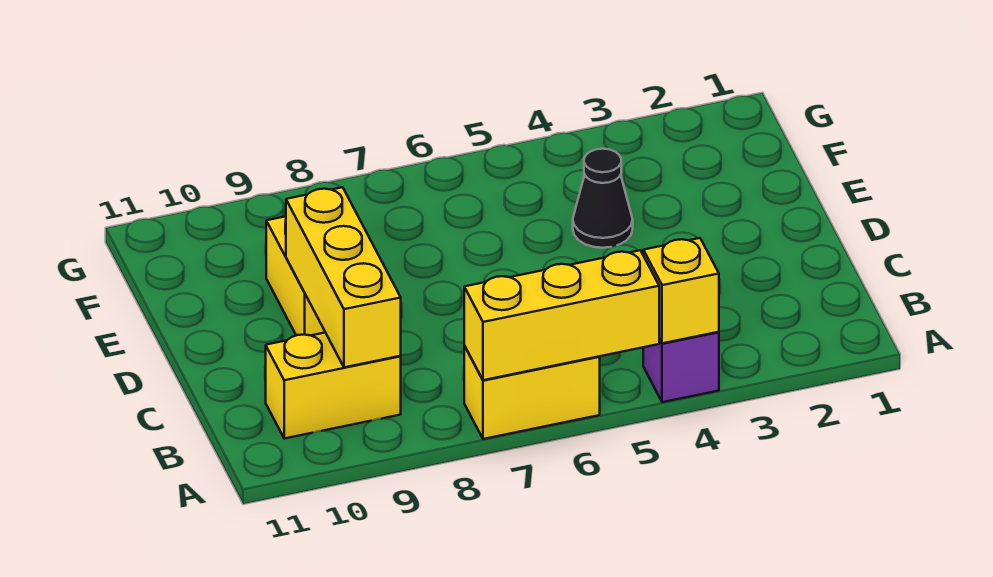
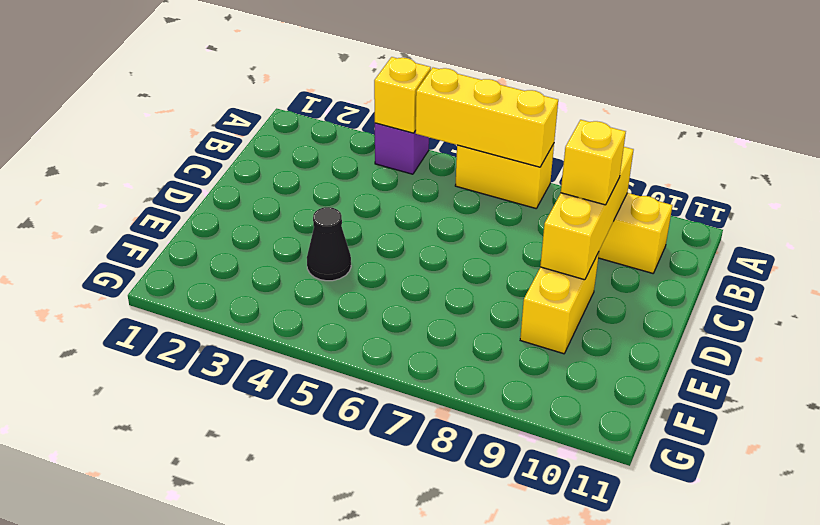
none -> yellow 1x1 brick [561,120,626,205]

